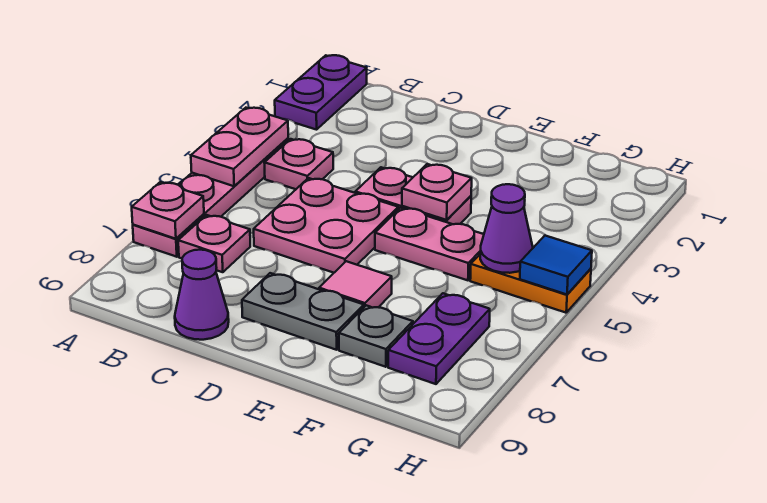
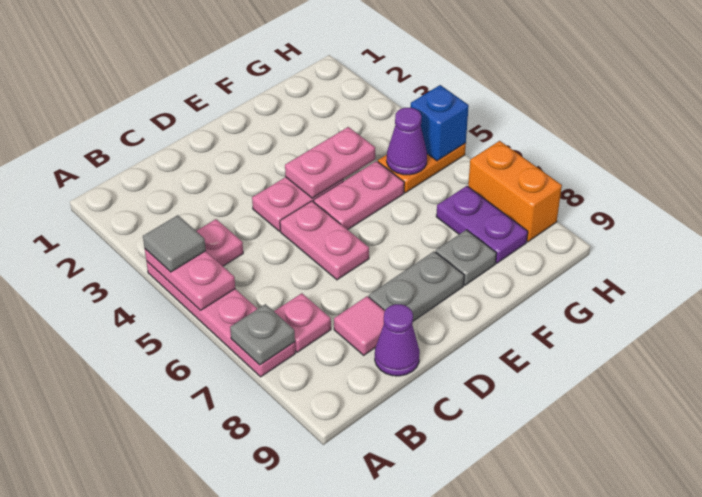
purple 1x2 plate [275,55,367,130] -> none
none -> grey 1x1 tile [143,215,206,272]
pink 1x1 plate [132,182,204,239] -> grey 1x1 plate [230,304,295,365]
pink 2x2 plate [254,178,398,273] -> pink 1x2 plate [280,201,369,280]
pink 1x1 plate [402,164,472,220] -> pink 1x2 plate [285,127,375,198]
pink 1x1 tile [319,261,392,308] -> pink 1x1 tile moved to [334,296,385,355]
blue 1x1 tile [520,235,592,294] -> blue 1x1 brick [410,85,469,161]
none -> orange 1x2 brick [468,141,562,242]

